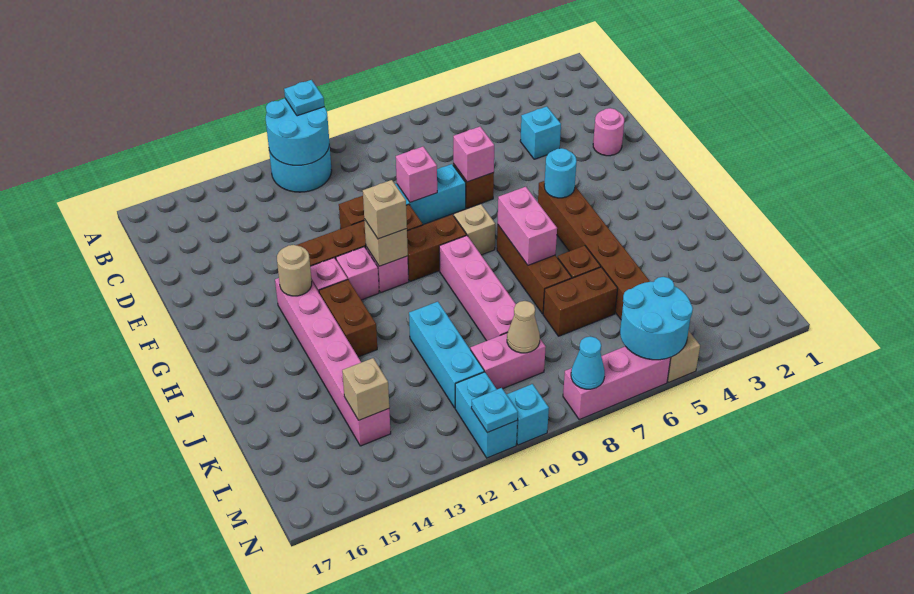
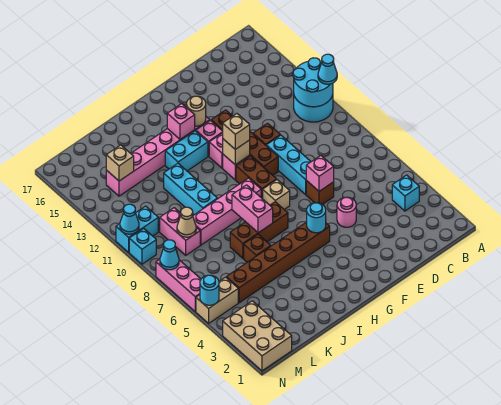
cyan 1x1 plate [284,80,324,116] -> cyan 1x1 cone [318,54,337,84]
cyan 1x1 brick [520,106,561,159] -> cyan 1x1 brick moved to [392,175,419,211]
pink 1x1 round brick [593,108,624,156] -> pink 1x1 round brick moved to [337,197,356,227]
pink 1x1 brick [396,147,437,202] -> pink 1x1 brick moved to [167,104,195,139]
pink 1x2 brick [498,187,557,265] -> pink 1x2 brick turned to [232,185,273,233]
brown 1x2 brick [319,280,377,357] -> cyan 1x2 brick [165,131,208,171]
cyan 1x3 brick [409,302,484,408] -> cyan 1x3 brick turned to [164,163,217,215]
brown 1x2 brick [543,267,618,336] -> none
none -> tan 2x3 brick [223,301,292,371]
cyan 2x2 round brick [620,277,693,360] -> cyan 1x1 round brick [200,275,219,305]
cyan 1x1 plate [471,388,518,433] -> cyan 1x1 cone [120,204,139,234]

